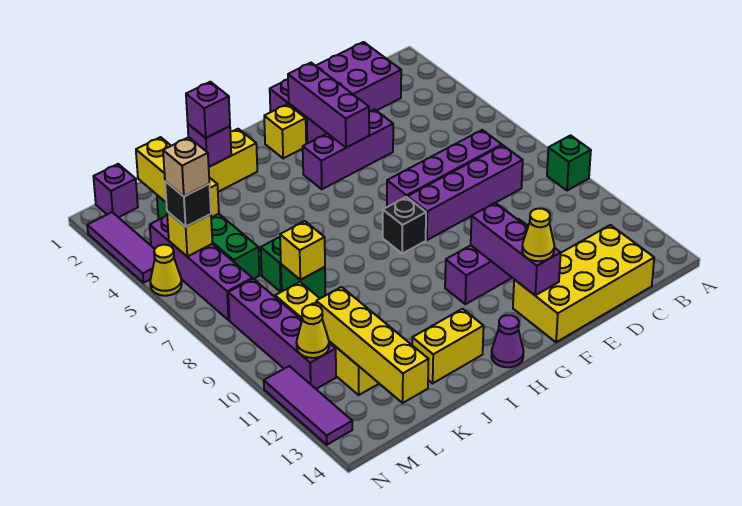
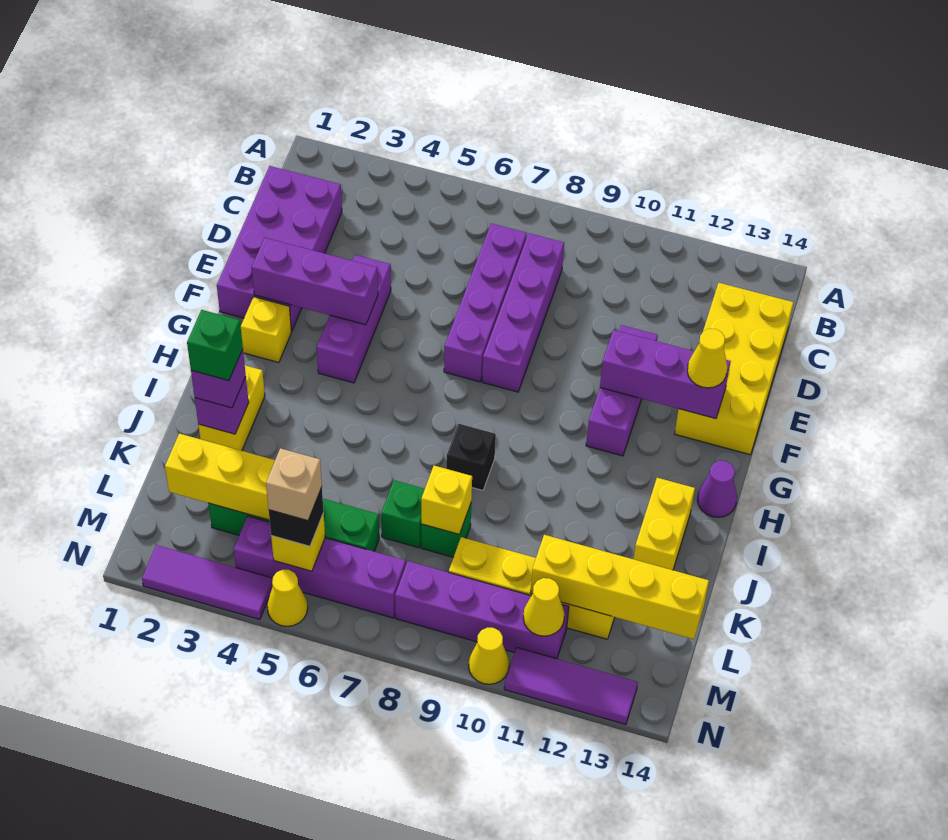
green 1x1 brick [547,135,591,191] -> green 1x1 brick moved to [187,310,243,381]
black 1x1 brick [383,197,426,254] -> black 1x1 brick moved to [446,424,496,490]
purple 1x1 brick [93,164,138,217] -> none
none -> yellow 1x1 cone [469,628,509,684]

